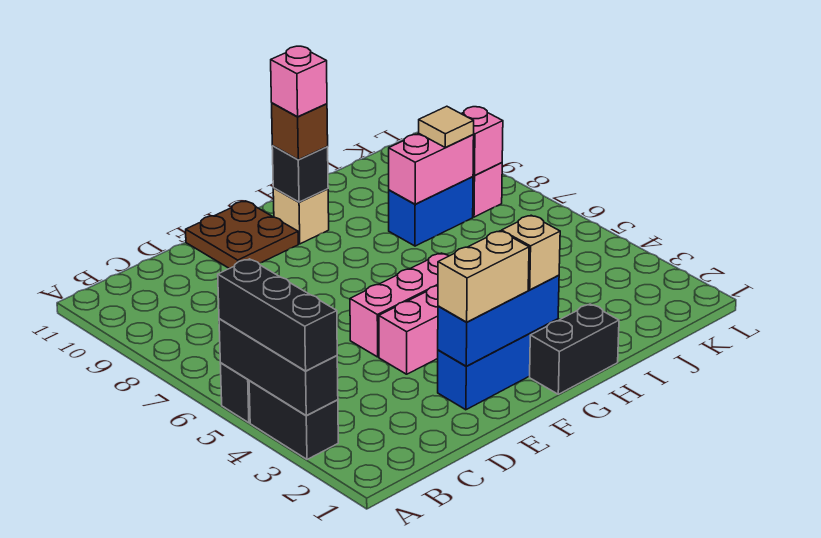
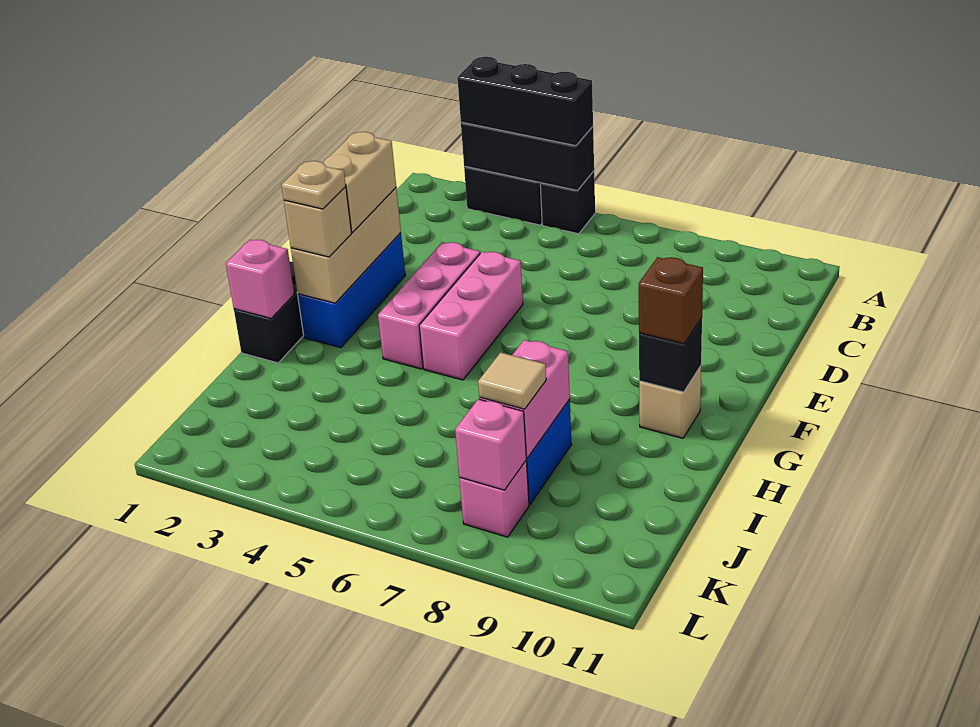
blue 1x3 brick [438,275,559,366] -> tan 1x3 brick [291,188,401,303]
brown 2x2 plate [186,201,298,269] -> none
none -> tan 1x1 plate [281,161,346,209]
pink 1x1 brick [271,46,327,117] -> pink 1x1 brick moved to [226,240,294,318]

